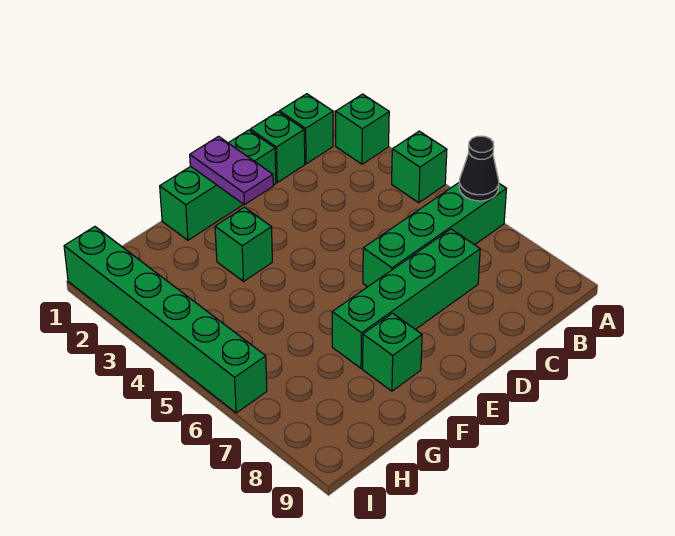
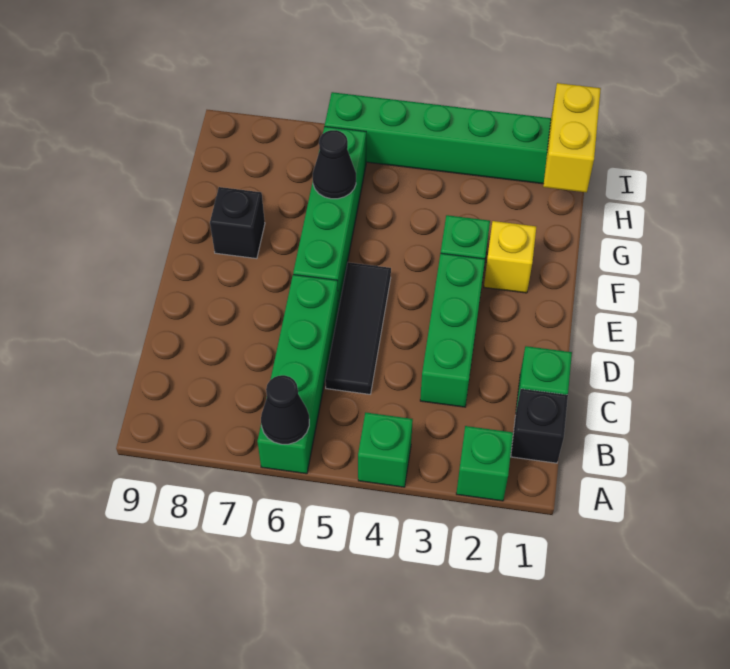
green 1x1 brick [279,94,333,164] -> black 1x1 brick [511,389,568,463]
none -> black 1x3 tile [325,262,391,394]
green 1x4 brick [332,229,480,368] -> green 1x4 brick moved to [293,127,366,308]
green 1x3 brick [160,130,276,240] -> green 1x3 brick moved to [420,253,485,407]
purple 1x2 plate [190,136,273,205] -> none
none -> yellow 1x1 brick [484,221,536,293]
green 1x1 brick [363,313,422,391] -> black 1x1 brick [210,187,265,259]
none -> black 1x1 cone [313,130,356,199]
none -> yellow 1x2 brick [543,83,601,192]

